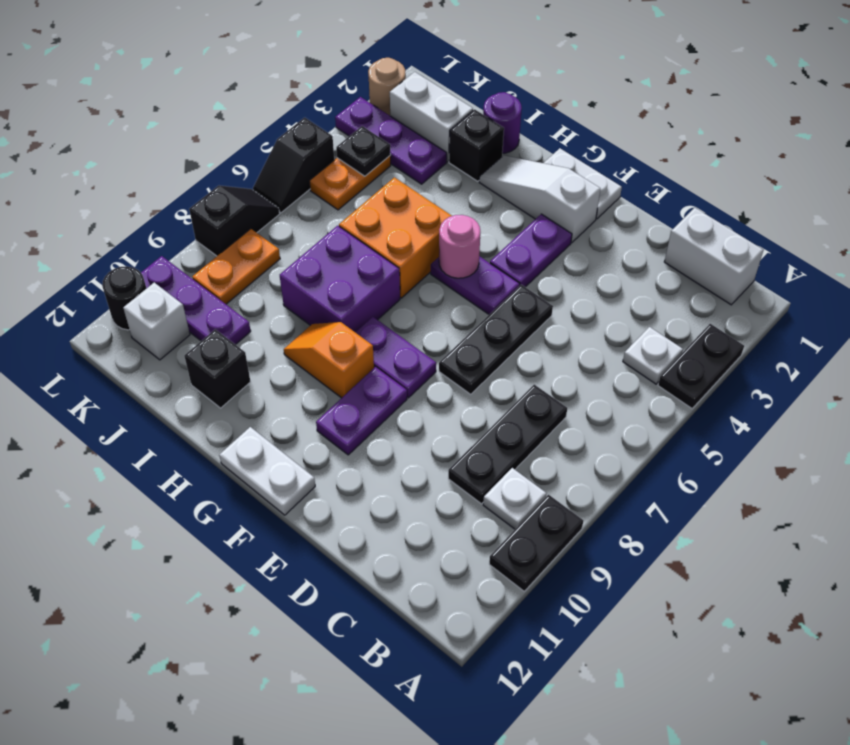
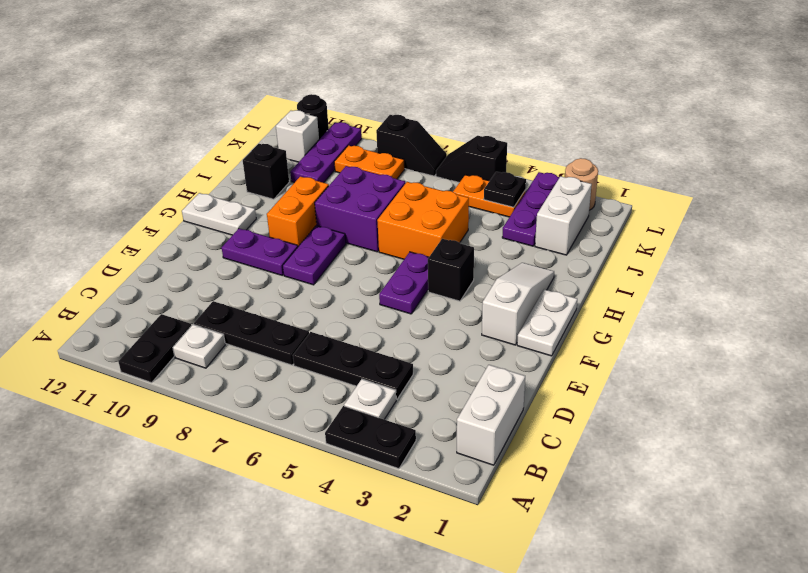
black 1x2 plate [489,495,583,591] -> black 1x2 plate turned to [118,314,192,383]
black 1x3 plate [439,285,553,394] -> black 1x3 plate moved to [293,332,413,399]
purple 1x2 plate [490,214,572,287] -> none
white 1x2 plate [219,427,315,515] -> white 1x2 plate turned to [182,193,256,235]
pink 1x1 round brick [439,215,480,278] -> none
orange 1x2 slope [284,322,374,398] -> orange 1x2 brick [267,177,329,247]
purple 1x1 round brick [483,92,522,153] -> none
black 1x1 brick [449,109,504,181] -> black 1x1 brick moved to [428,239,474,301]

